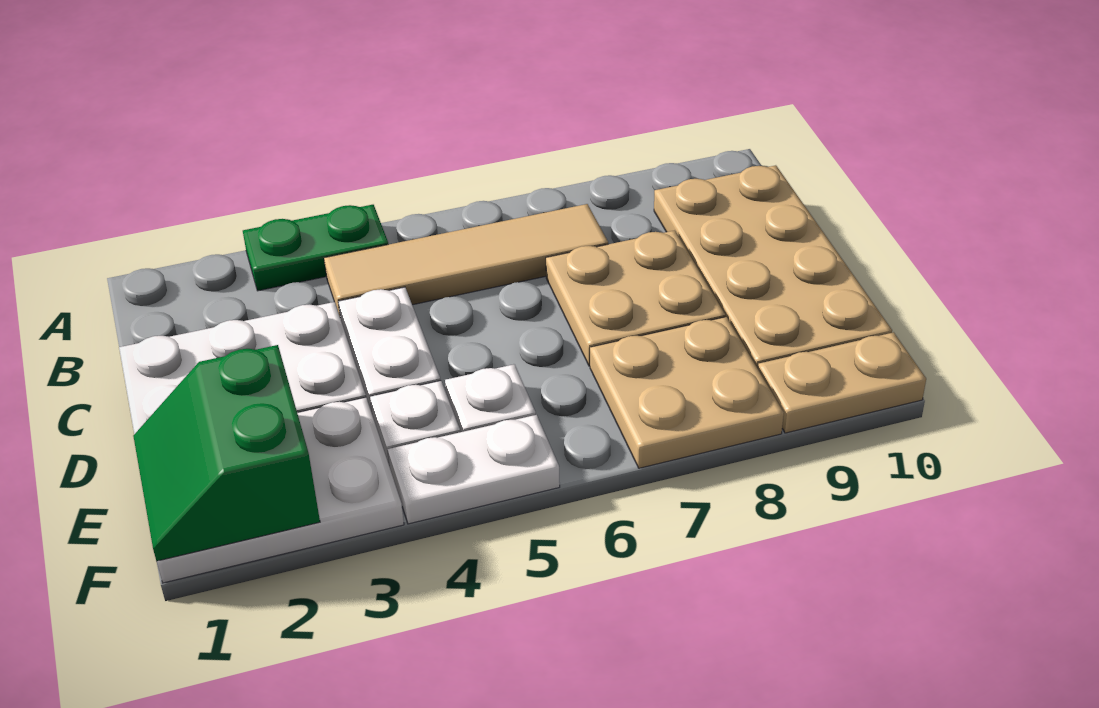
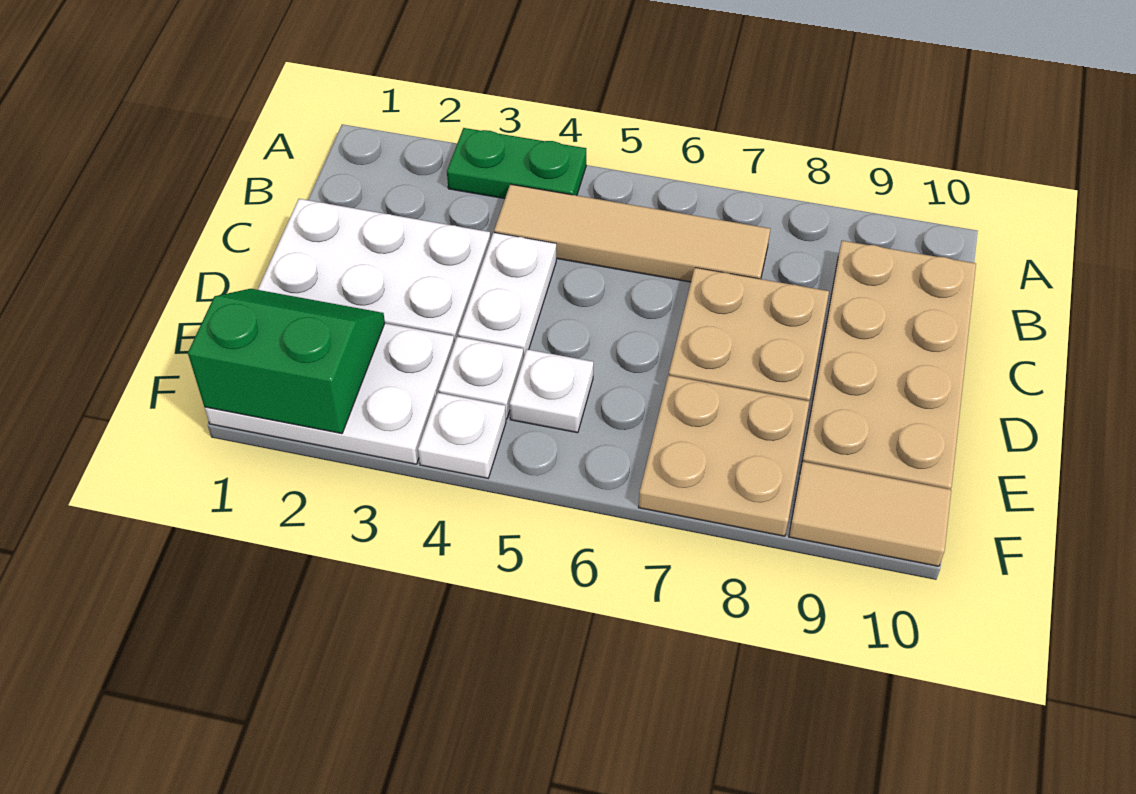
green 2x2 slope [133,345,320,561] -> green 2x2 slope turned to [188,289,385,434]
white 1x2 plate [388,415,560,524] -> white 1x1 plate [418,393,506,478]
tan 1x2 plate [758,332,926,433] -> tan 1x2 tile [789,462,951,566]

